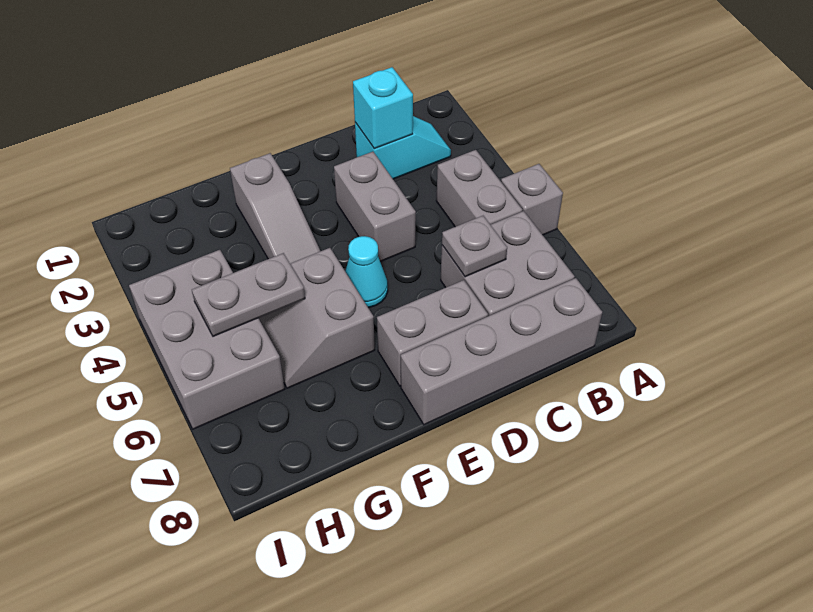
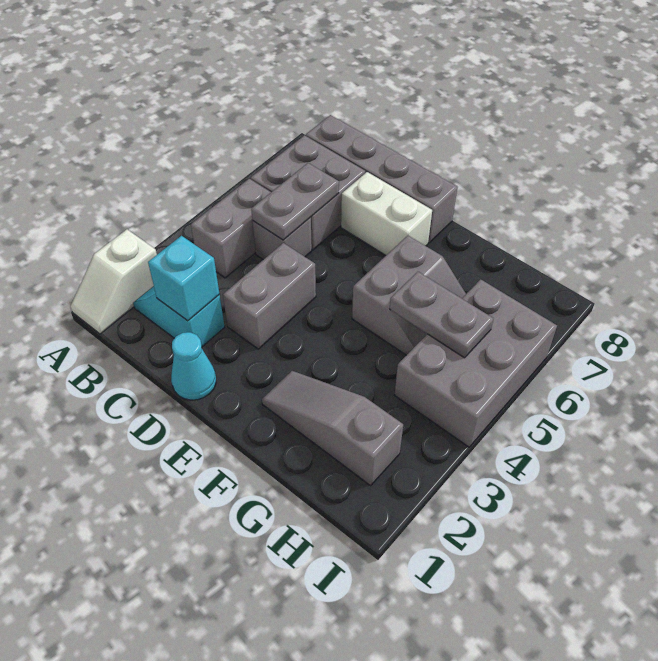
none -> white 1x2 slope [70,229,157,334]
grey 1x1 brick [501,164,563,235] -> grey 1x1 brick moved to [253,217,312,260]
grey 1x1 plate [442,216,507,277] -> grey 1x2 plate [251,163,339,240]
grey 1x2 brick [377,280,488,386] -> white 1x2 brick [341,172,432,256]
cyan 1x1 cone [345,236,388,308] -> cyan 1x1 cone moved to [171,332,216,400]
grey 1x3 slope [230,153,320,263] -> grey 1x3 slope turned to [262,371,403,486]

